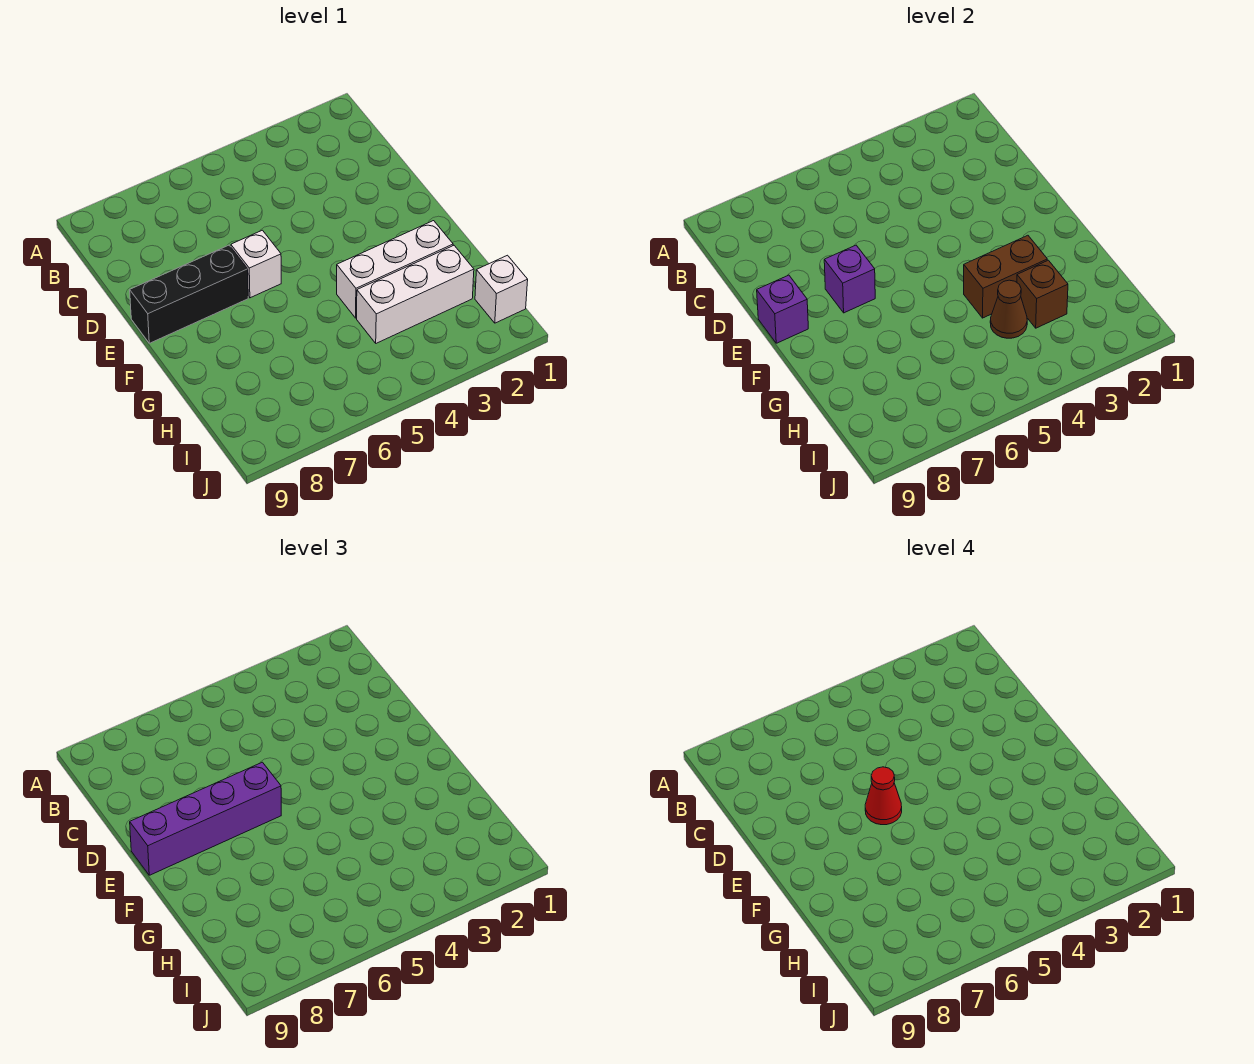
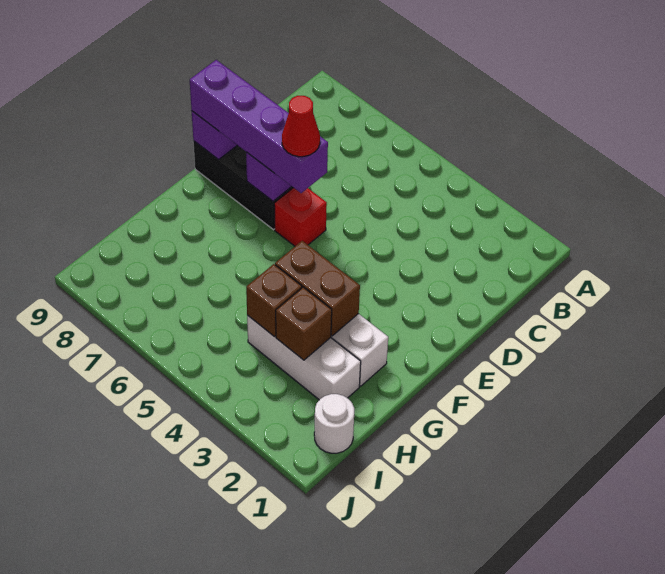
white 1x1 brick [231,230,281,298] -> red 1x1 brick [274,188,327,246]
brown 1x1 cone [990,280,1027,338] -> brown 1x1 brick [246,264,302,337]
white 1x1 brick [475,255,528,323] -> white 1x1 round brick [314,394,354,453]

